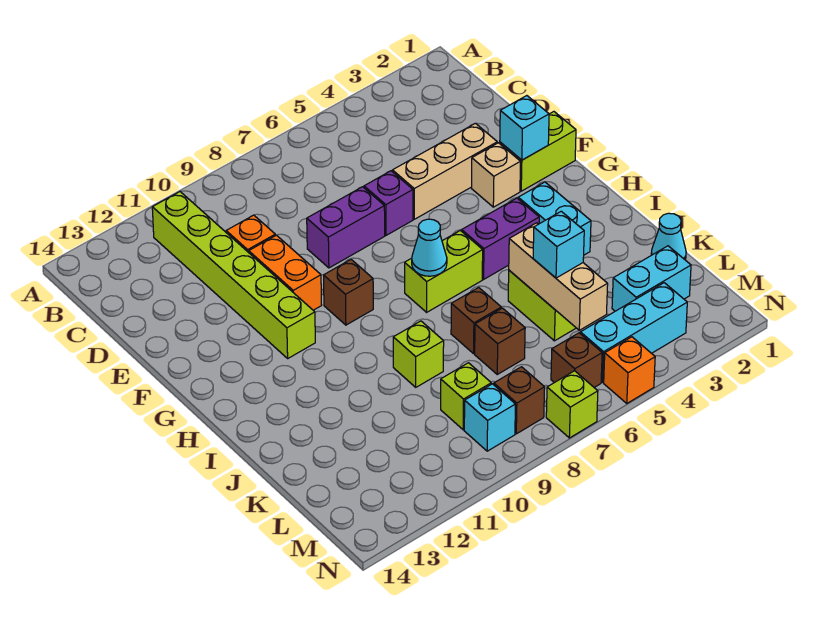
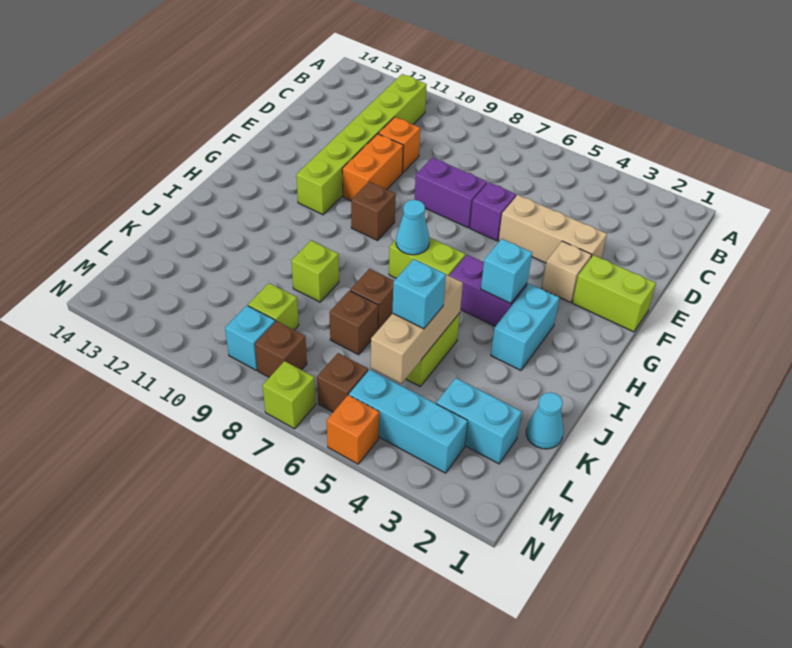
cyan 1x1 brick [500,96,549,160] -> cyan 1x1 brick moved to [481,239,532,304]

